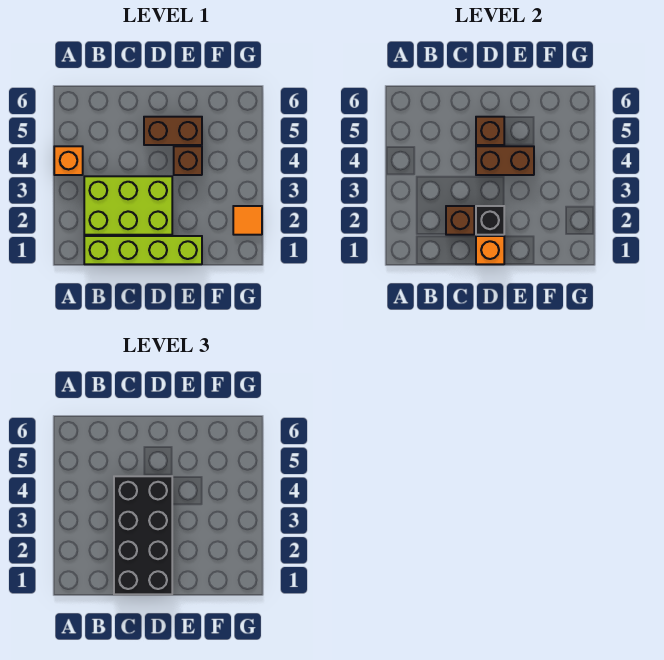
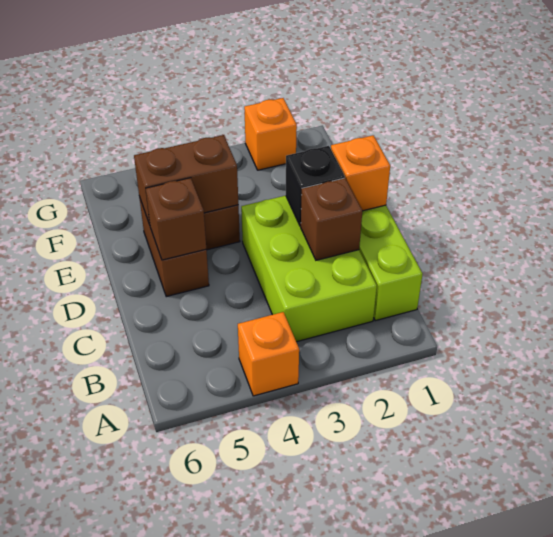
black 2x4 brick [114,476,172,594] -> none
brown 1x2 brick [476,146,534,175] -> brown 1x2 brick turned to [134,135,238,225]
orange 1x1 tile [233,206,262,235] -> orange 1x1 brick [244,98,297,170]

